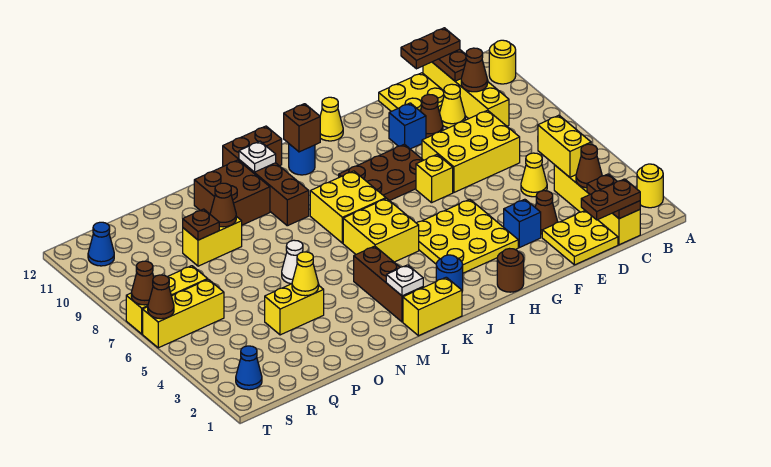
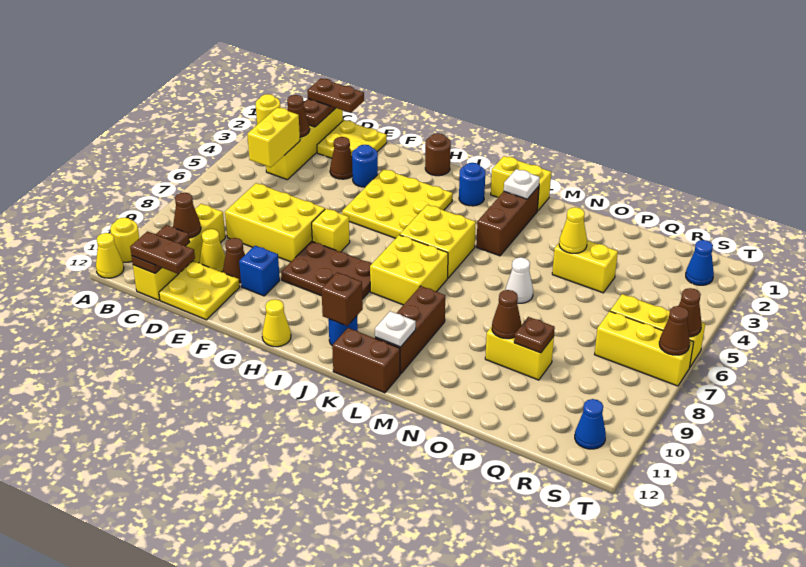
yellow 1x1 cone [521,153,547,197] -> yellow 1x1 cone moved to [96,233,124,278]
blue 1x1 brick [504,199,541,248] -> blue 1x1 round brick [352,145,378,187]
brown 2x2 brick [194,160,270,225] -> none

